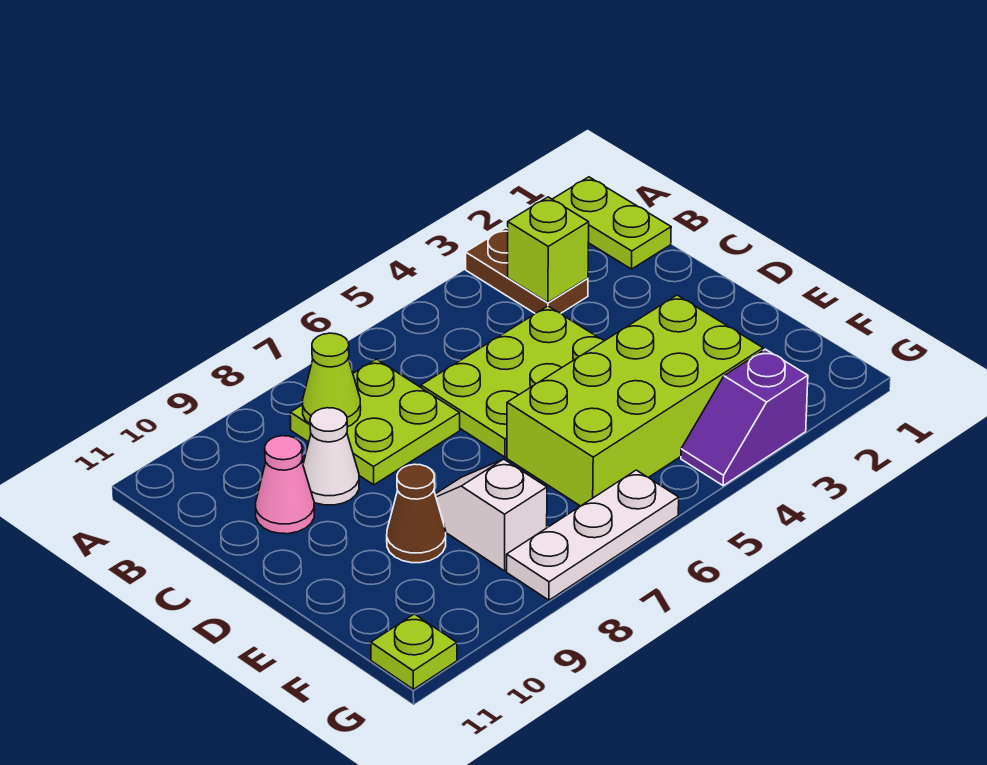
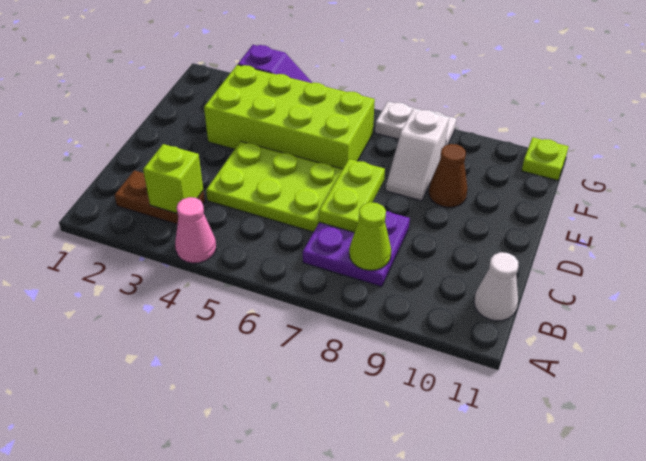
lime 1x2 plate [552,177,671,269] -> lime 1x2 plate moved to [319,159,385,232]
brown 1x2 plate [466,228,588,313] -> brown 1x2 plate turned to [115,170,205,224]
lime 2x2 plate [290,359,460,485] -> purple 2x2 plate [303,211,410,287]
white 1x1 cone [303,408,359,505] -> white 1x1 cone moved to [474,252,518,321]
pink 1x1 cone [256,436,314,534] -> pink 1x1 cone moved to [175,197,216,263]
white 1x3 plate [507,470,679,600] -> white 1x2 plate [375,101,456,145]

